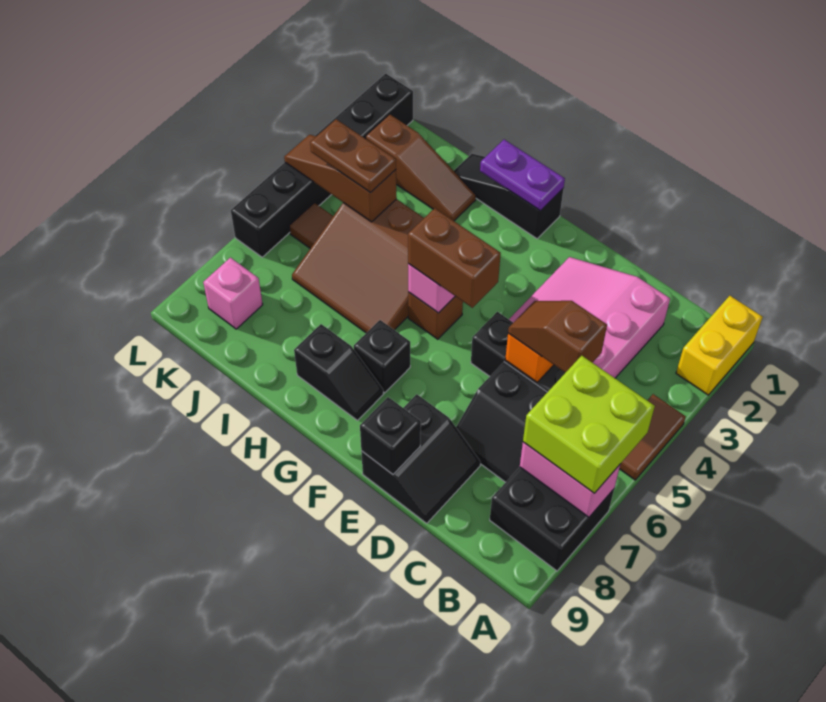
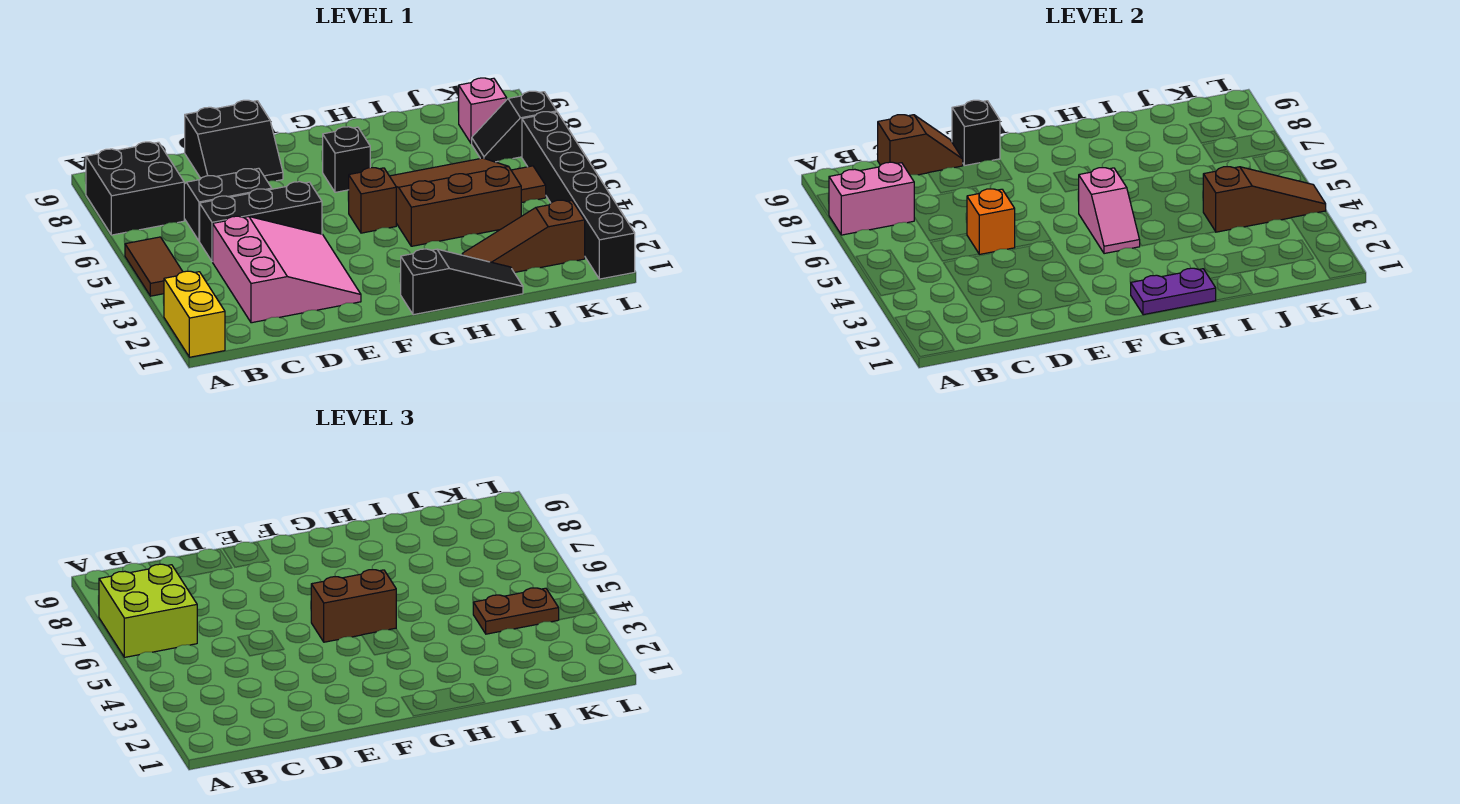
brown 1x2 slope [508,301,607,373] -> brown 1x2 slope moved to [878,115,963,175]
black 2x2 slope [361,394,480,523] -> black 2x2 slope turned to [185,100,283,181]
black 1x2 slope [294,324,383,420] -> black 1x2 slope moved to [472,91,557,162]

